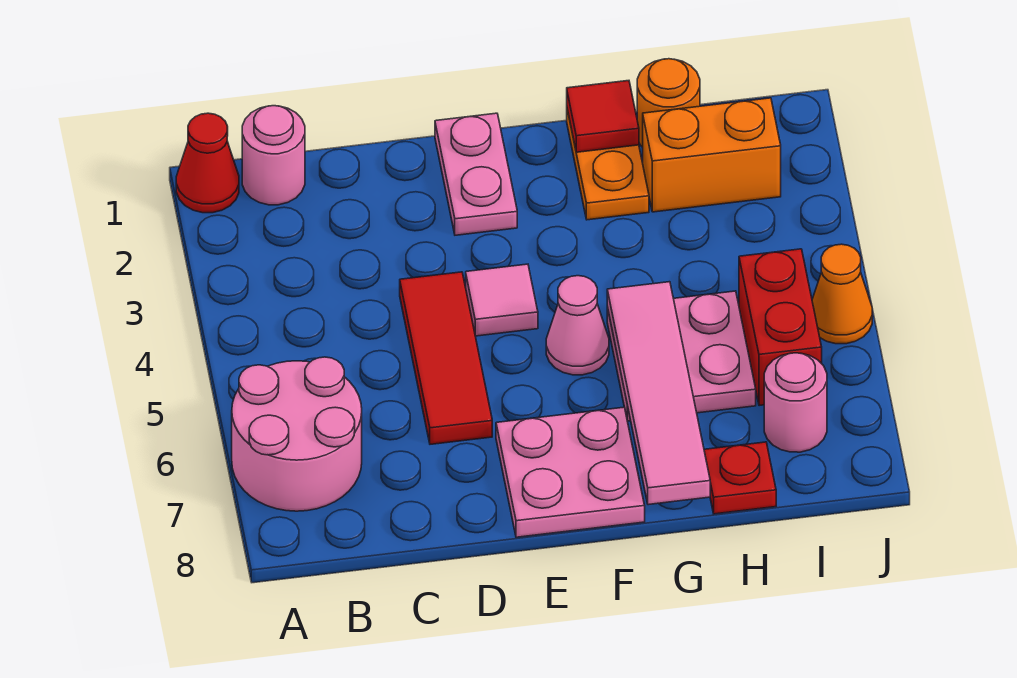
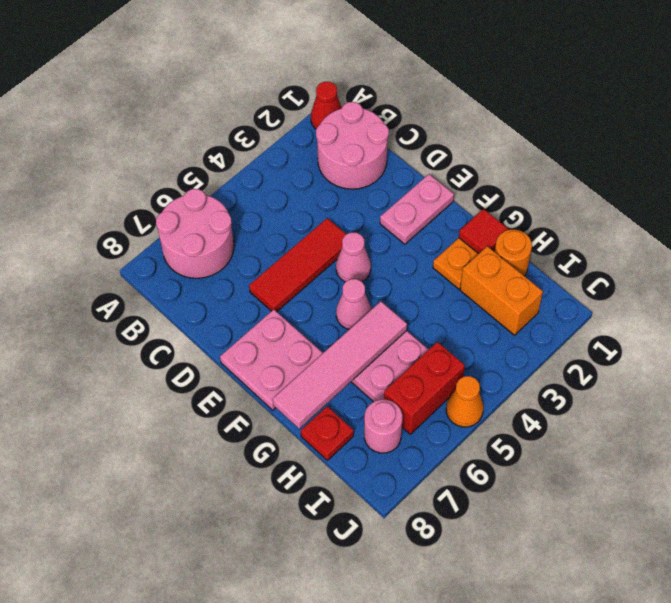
pink 1x1 round brick [242,106,305,205] -> pink 2x2 round brick [316,102,389,189]
pink 1x1 tile [466,264,538,336] -> pink 1x1 cone [336,232,371,282]

